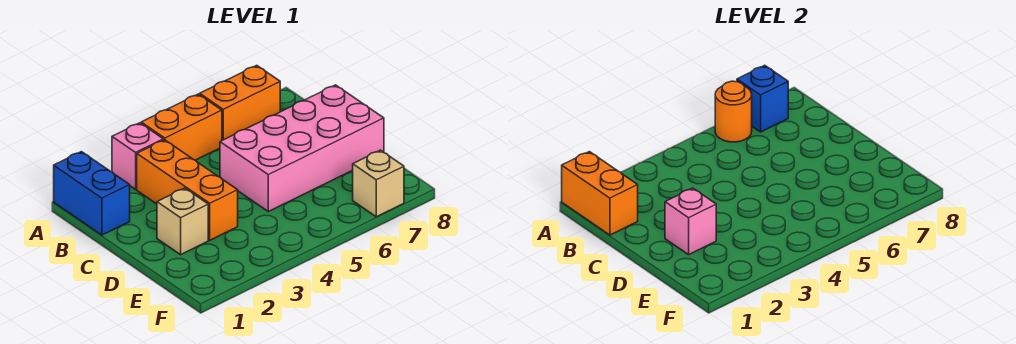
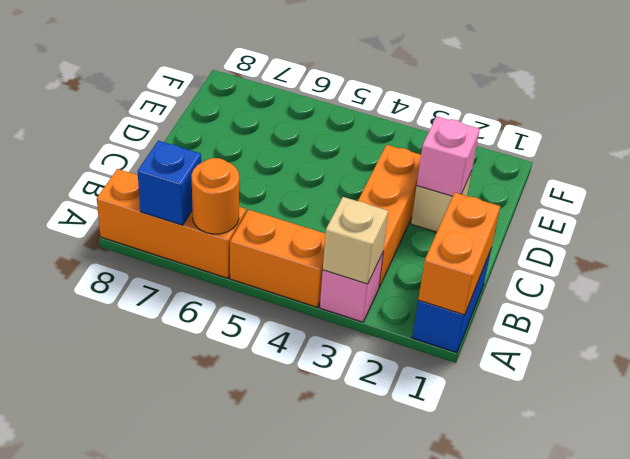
orange 1x2 brick [200,65,280,140] -> orange 1x3 brick [97,169,246,278]
pink 2x4 brick [220,85,384,212] -> none
tan 1x1 brick [353,150,404,217] -> tan 1x1 brick moved to [323,197,388,284]

